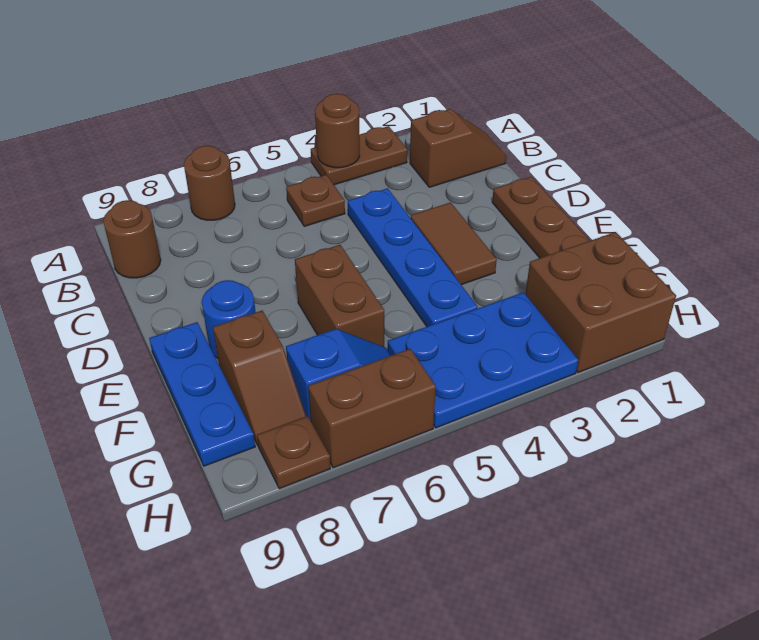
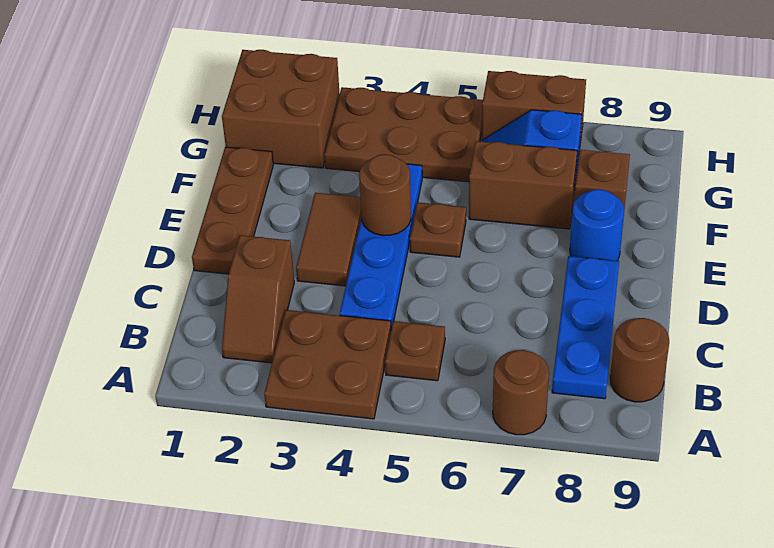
brown 1x2 plate [311,126,407,185] -> brown 2x2 plate [264,310,391,419]
brown 1x1 round brick [315,94,360,168] -> brown 1x1 round brick moved to [359,154,411,236]
brown 1x2 slope [410,109,506,187] -> brown 1x2 slope turned to [222,235,294,363]
brown 1x2 brick [295,245,384,347] -> brown 1x2 brick turned to [469,141,577,229]
blue 1x3 plate [149,322,255,466] -> blue 1x3 plate moved to [552,256,619,399]
blue 2x3 plate [388,292,578,428] -> brown 2x3 plate [325,87,483,182]
brown 1x1 plate [257,416,330,489] -> brown 1x1 plate moved to [410,202,466,257]

